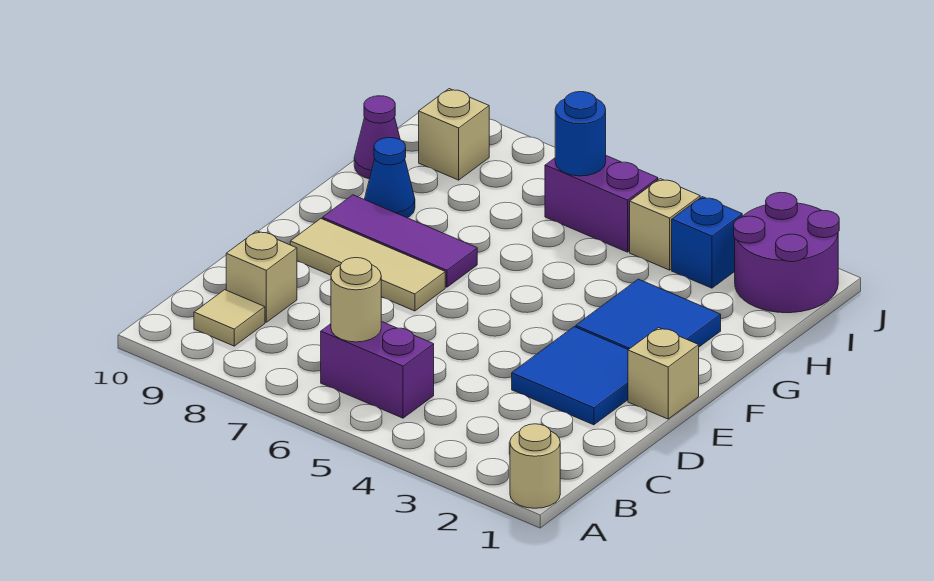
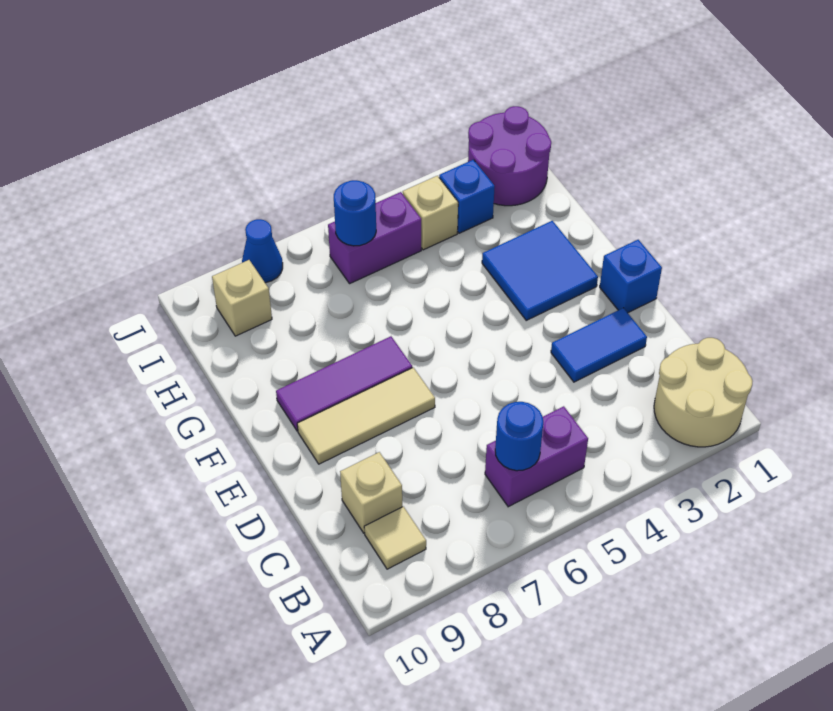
tan 1x1 round brick [510,424,560,508] -> tan 2x2 round brick [654,338,753,447]
tan 1x1 round brick [331,258,381,342] -> blue 1x1 round brick [495,402,543,471]
blue 2x2 tile [512,327,628,425] -> blue 1x2 tile [551,308,647,382]
tan 1x1 brick [628,328,699,419] -> blue 1x1 brick [600,240,662,313]
blue 1x1 cone [365,138,415,218] -> blue 1x1 cone moved to [242,219,283,283]
purple 1x1 cone [354,96,400,179] -> none

